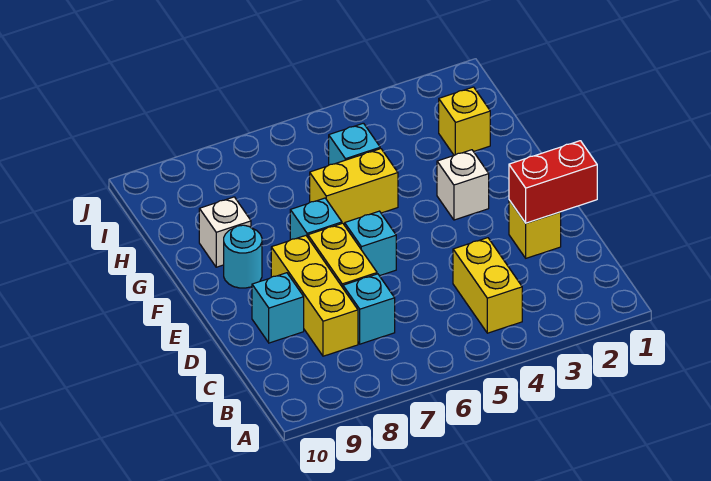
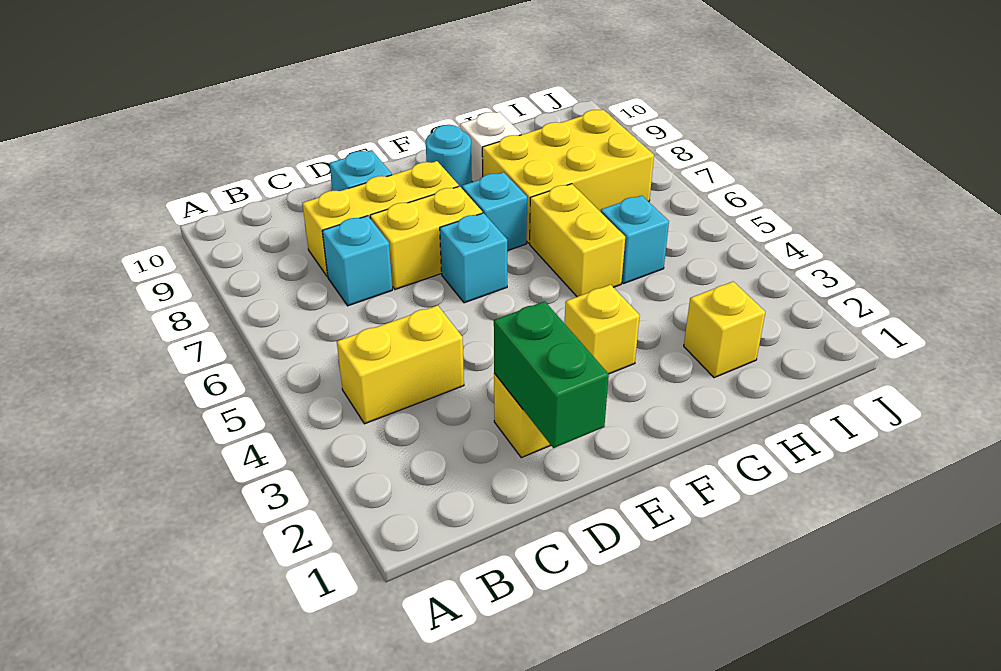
red 1x2 brick [509,141,597,223] -> green 1x2 brick [494,301,609,448]
white 1x1 brick [437,150,489,220] -> yellow 1x1 brick [565,285,640,374]
none -> yellow 2x3 brick [482,110,654,243]

